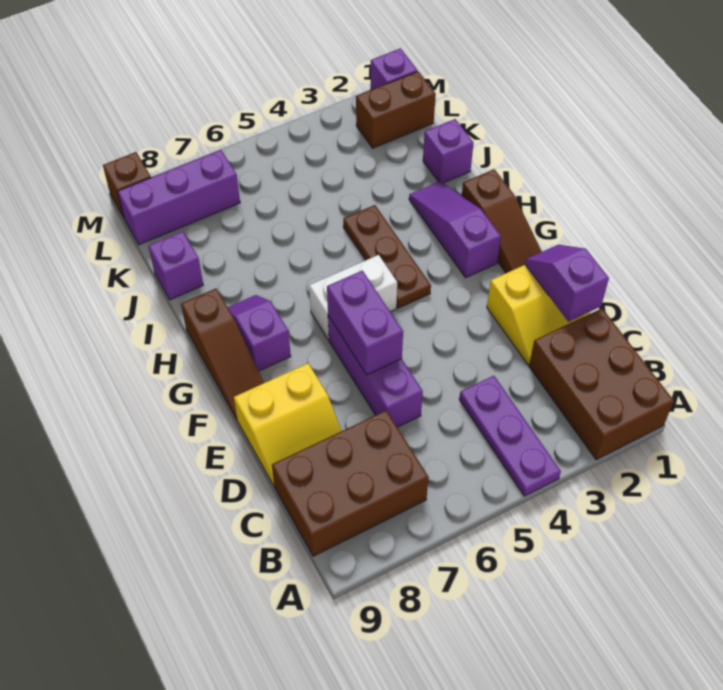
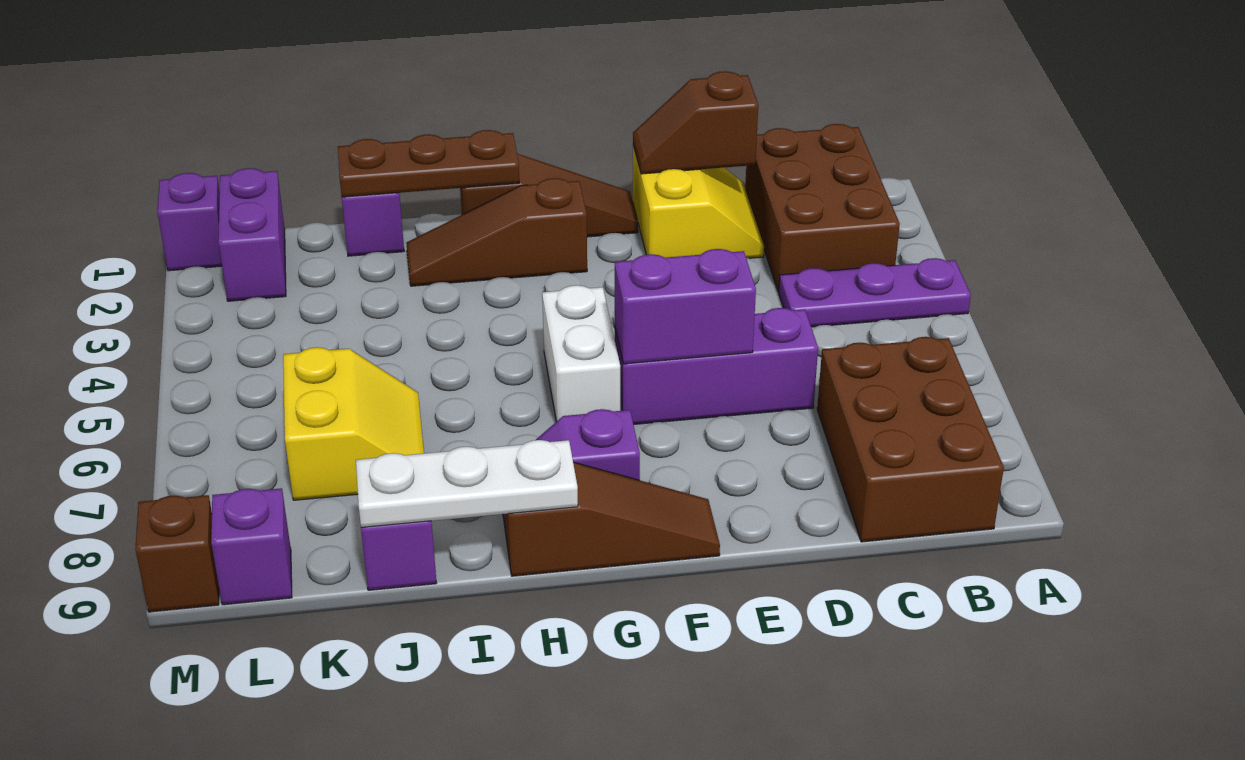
brown 2x3 brick [529,308,674,460] -> brown 2x3 brick turned to [745,124,900,292]
purple 1x2 slope [525,245,609,322] -> brown 1x2 slope [633,71,758,174]
yellow 2x2 slope [234,363,341,485] -> yellow 2x2 slope moved to [283,347,424,500]
purple 1x3 slope [409,181,501,278] -> brown 1x3 slope [406,178,587,286]
brown 1x3 plate [343,205,431,308] -> brown 1x3 plate moved to [338,130,520,197]
none -> white 1x3 plate [356,440,578,527]
brown 1x2 brick [356,71,436,148] -> purple 1x2 brick [218,168,286,301]
purple 1x3 brick [118,150,240,245] -> purple 1x1 brick [211,488,292,605]

